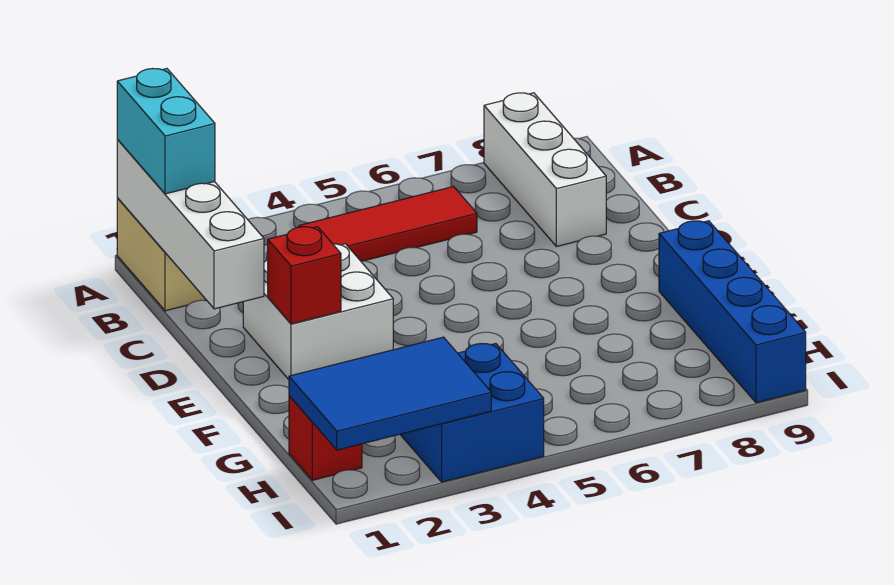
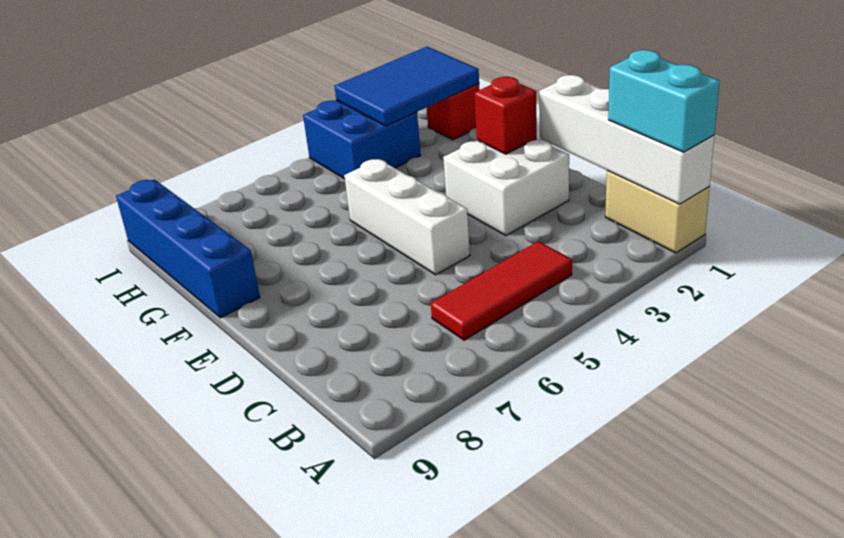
white 1x3 brick [484,93,606,247] -> white 1x3 brick moved to [344,159,470,275]

